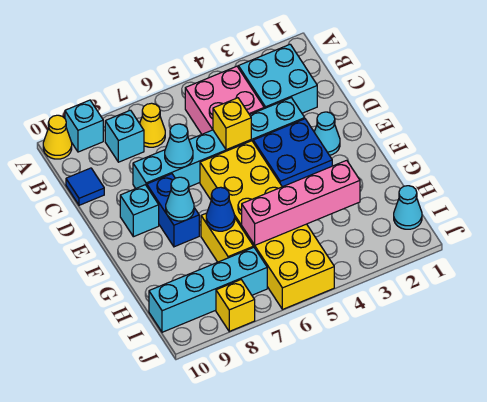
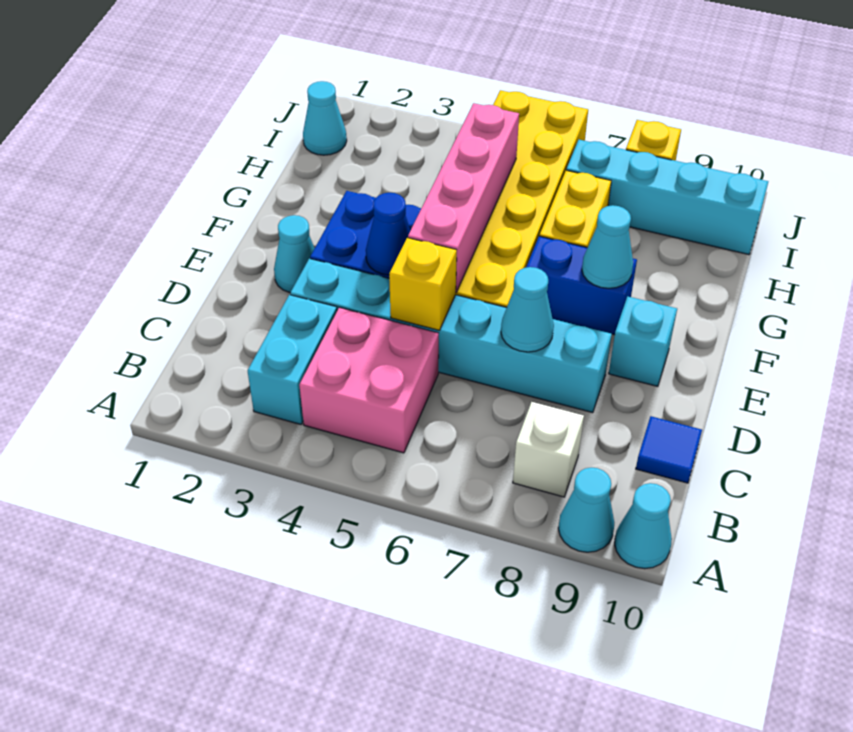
cyan 1x1 brick [65,100,103,152] -> cyan 1x1 cone [558,468,614,552]
yellow 1x1 cone [43,115,72,159] -> cyan 1x1 cone [615,483,672,569]
cyan 2x2 brick [238,44,317,113] -> cyan 1x2 brick [248,295,337,424]
yellow 1x1 cone [140,103,165,147] -> none
cyan 1x1 brick [105,110,144,162] -> white 1x1 brick [513,402,584,497]
blue 1x2 brick [147,174,199,247] -> blue 1x2 brick turned to [526,236,637,335]
blue 1x1 cone [206,187,235,231] -> blue 1x1 cone moved to [366,193,410,275]
pink 1x4 brick [242,160,360,245] -> pink 1x4 brick turned to [408,103,519,292]

